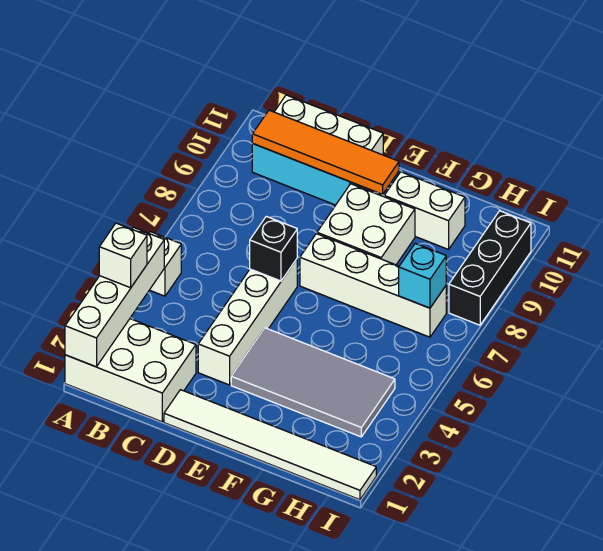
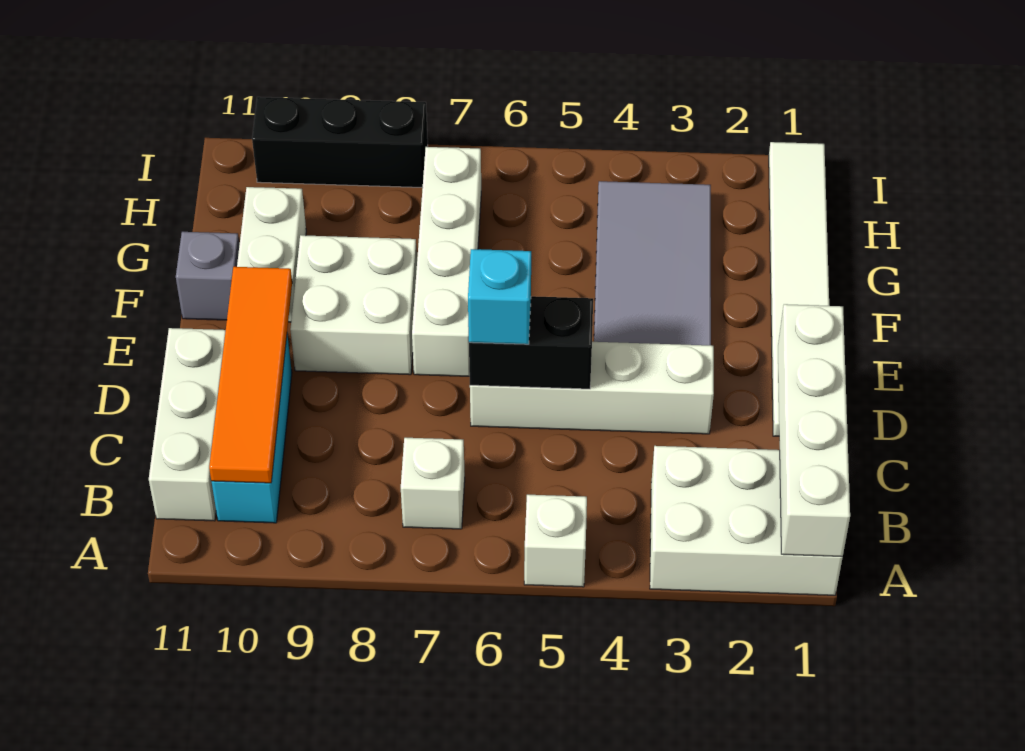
white 2x3 brick [65,319,196,422] -> white 2x3 brick turned to [650,446,843,595]
white 1x4 brick [65,227,164,367] -> white 1x4 brick turned to [778,304,850,556]
white 1x1 brick [99,223,147,288] -> white 1x1 brick moved to [401,438,465,529]
black 1x1 brick [250,216,297,281] -> black 1x2 brick [469,296,593,389]
none -> grey 1x1 brick [176,232,240,320]
cyan 1x1 brick [399,243,446,308] -> cyan 1x1 brick moved to [468,249,531,344]

